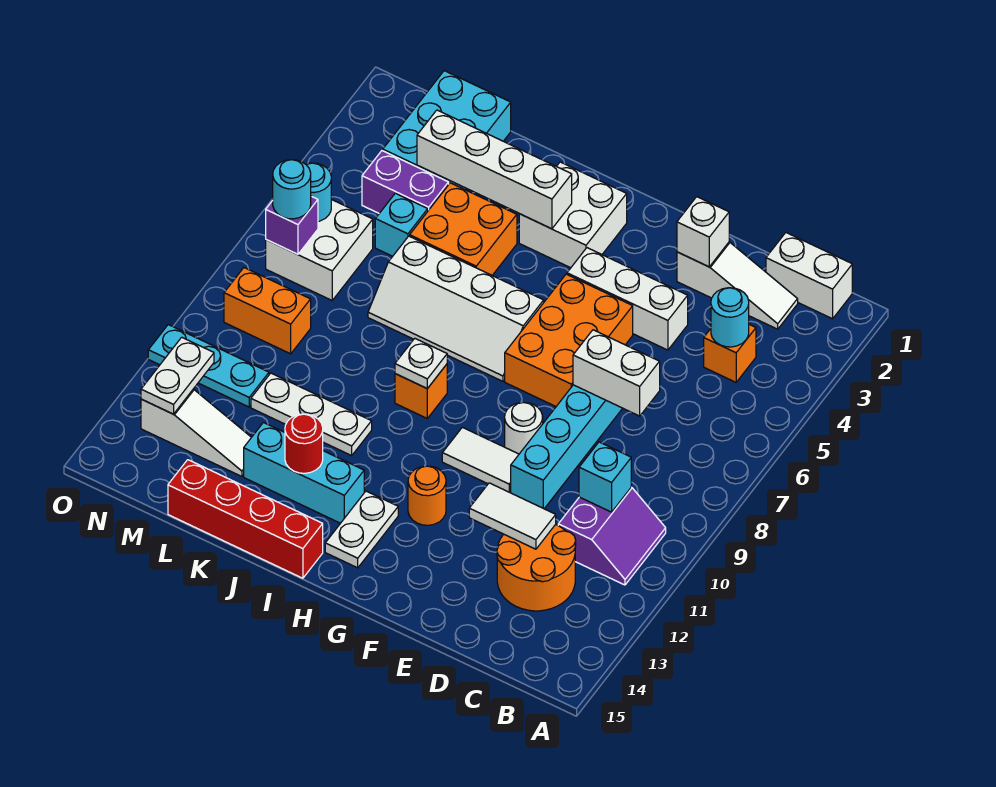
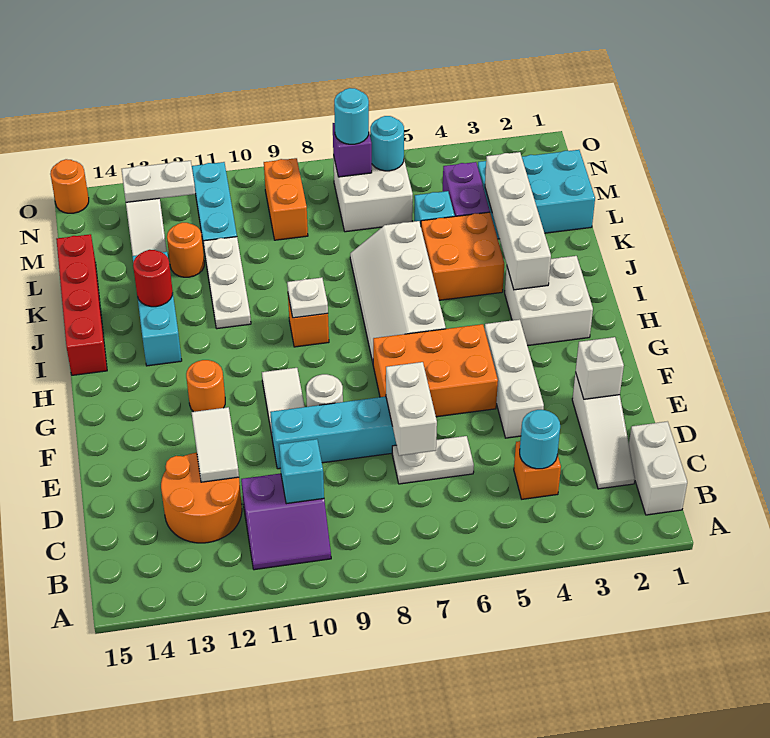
white 1x2 plate [325,491,398,568] -> white 1x2 plate moved to [392,436,474,484]
none -> orange 1x1 round brick [167,223,204,277]
none -> orange 1x1 round brick [50,159,89,213]

